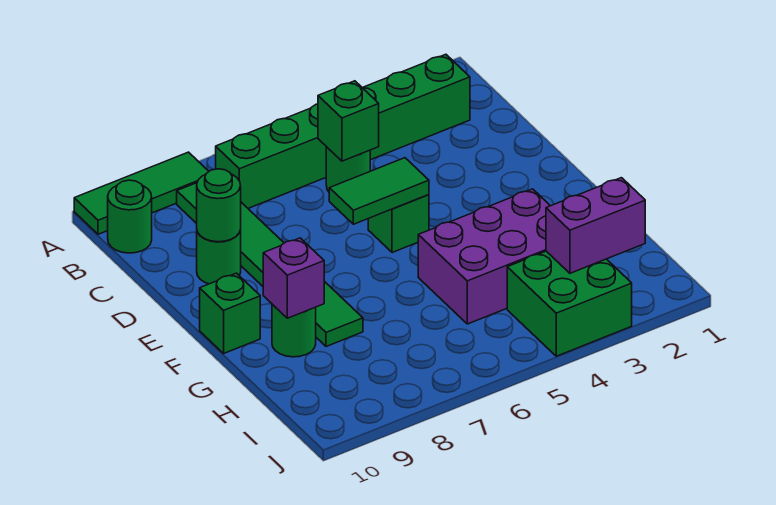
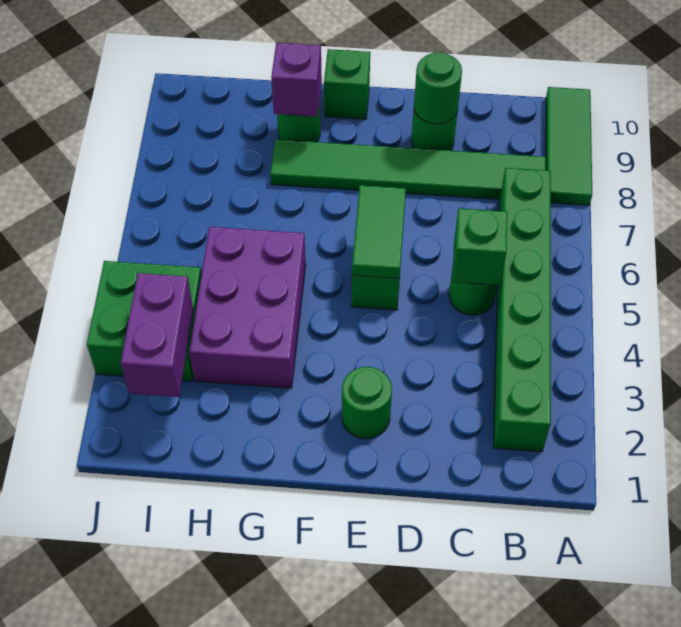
green 1x1 round brick [108,180,152,253] -> green 1x1 round brick moved to [342,367,392,439]

